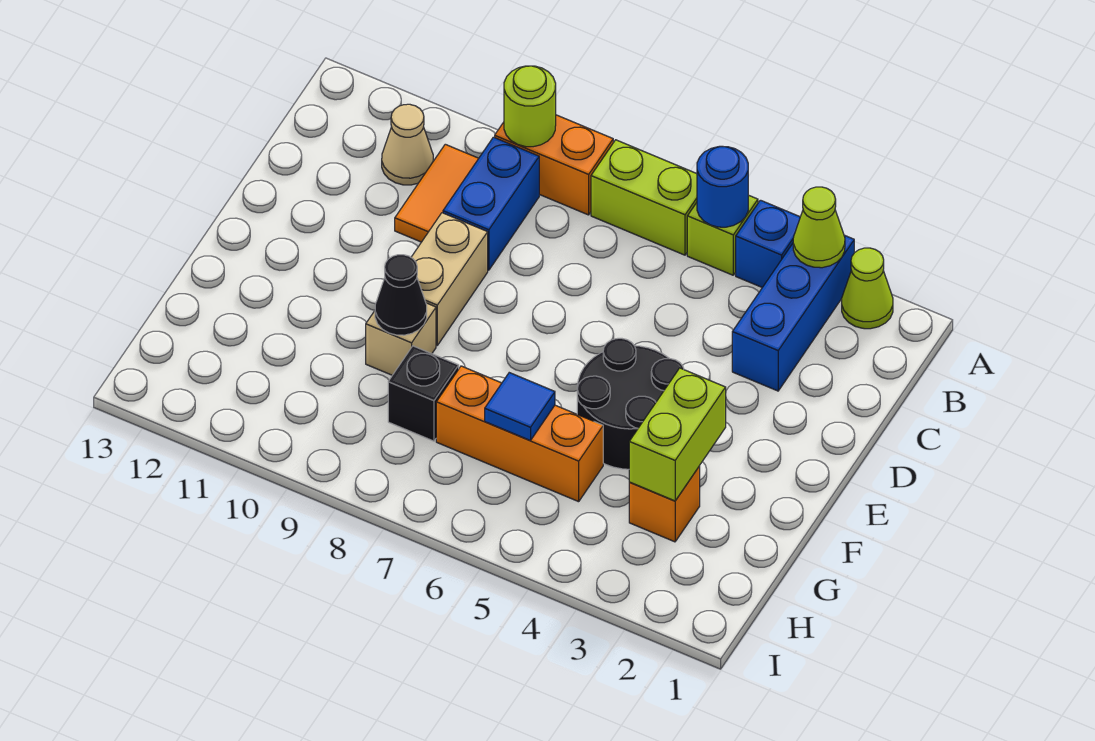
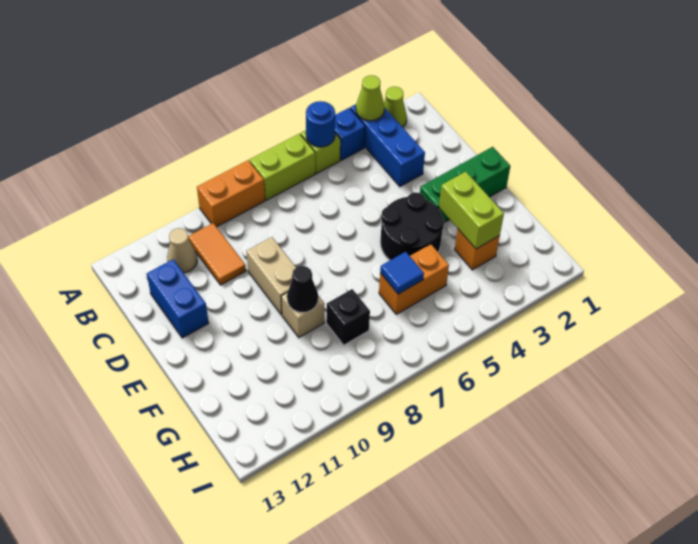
lime 1x1 round brick [504,66,556,147] -> none
blue 1x2 brick [443,137,539,270] -> blue 1x2 brick moved to [147,259,209,338]
none -> green 1x3 brick [420,147,510,223]
orange 1x3 brick [436,366,603,502] -> orange 1x2 brick [379,244,449,314]

